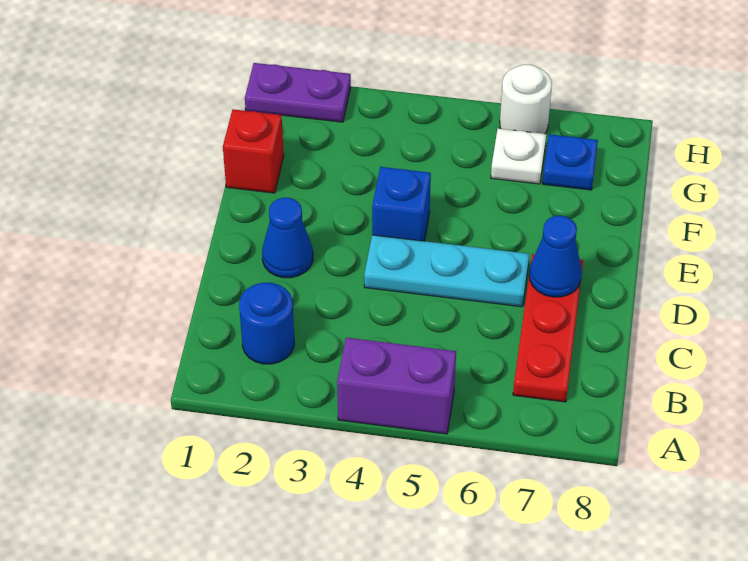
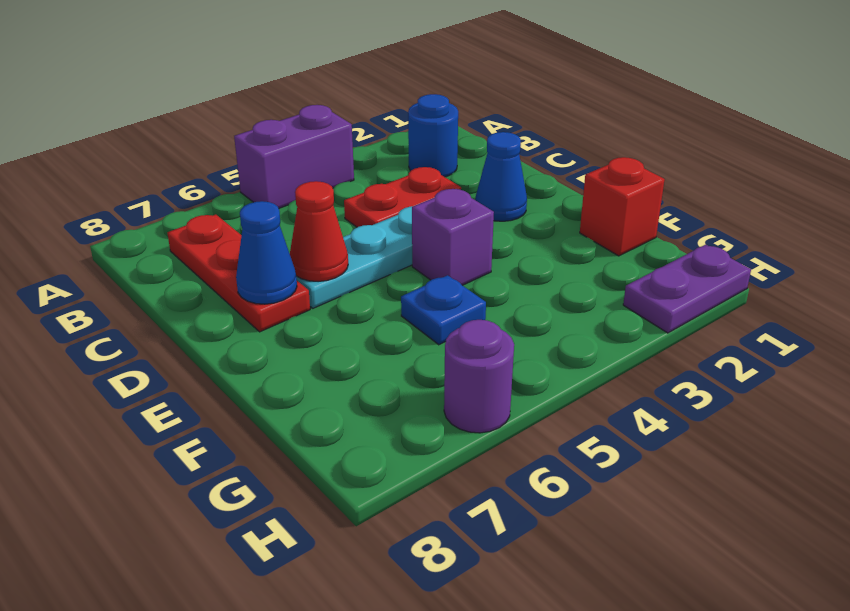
none -> red 1x2 plate [344,167,461,227]
none -> red 1x1 cone [290,181,348,281]
blue 1x1 brick [372,167,431,241] -> purple 1x1 brick [412,189,494,285]
white 1x1 plate [491,129,546,184] -> none
blue 1x1 plate [543,134,598,190] -> blue 1x1 plate moved to [401,275,486,345]
white 1x1 round brick [500,65,552,134] -> purple 1x1 round brick [444,320,514,433]

